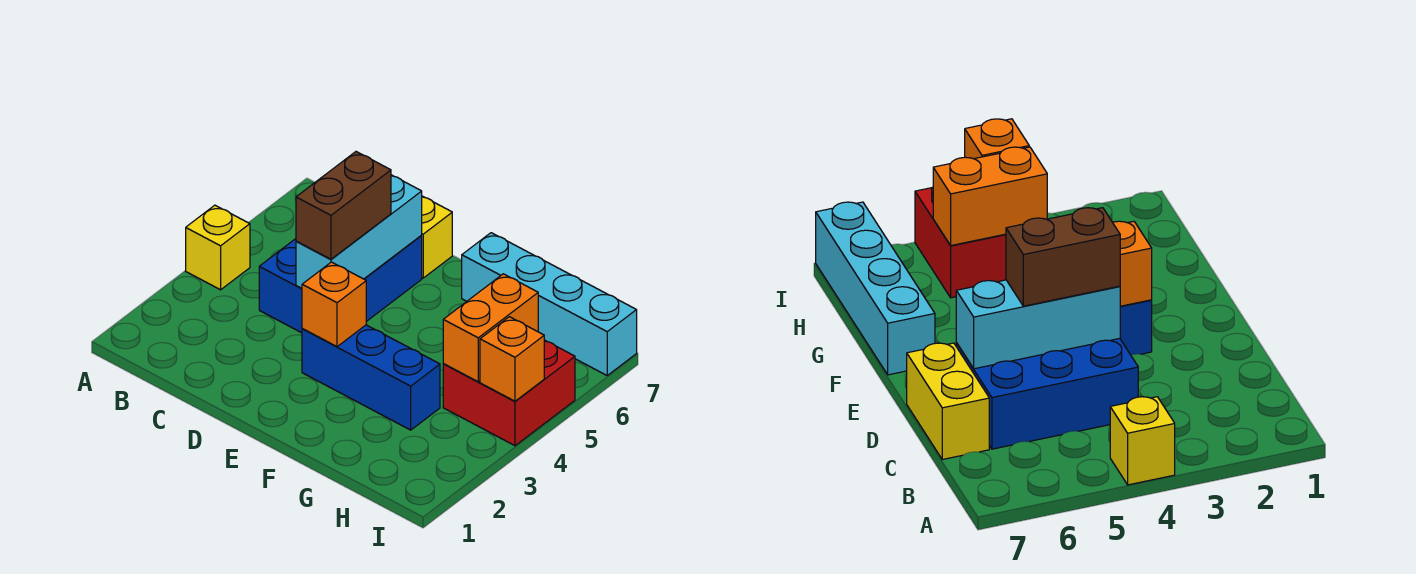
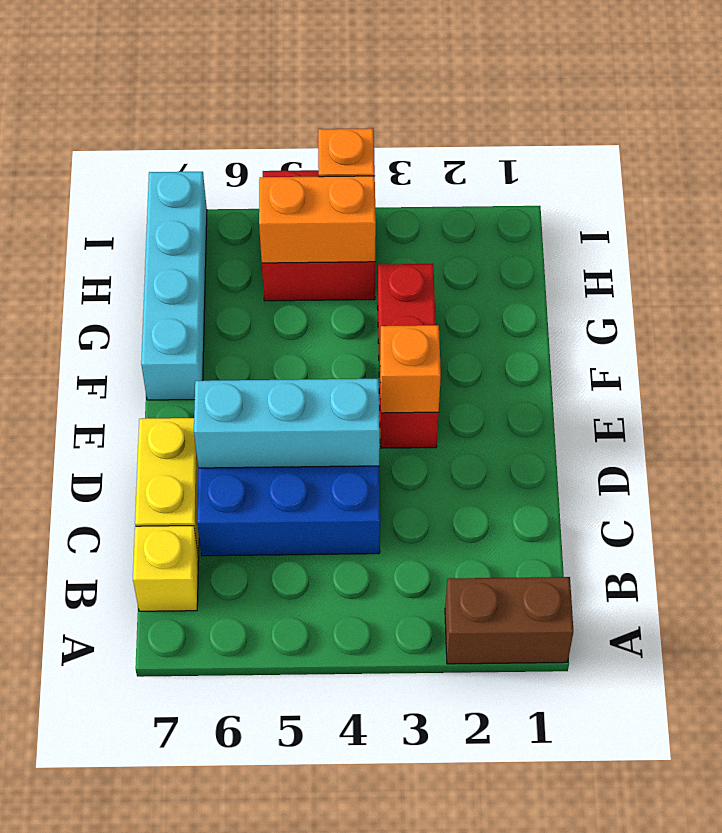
yellow 1x1 brick [186,205,250,290] -> yellow 1x1 brick moved to [133,526,199,611]
brown 1x2 brick [296,152,391,259] -> brown 1x2 brick moved to [445,577,573,664]
blue 1x3 brick [302,325,440,430] -> red 1x3 brick [378,264,439,448]

